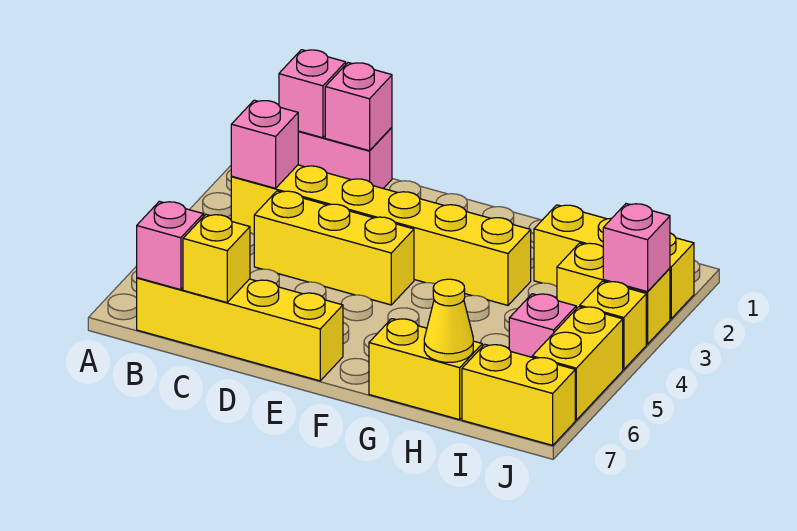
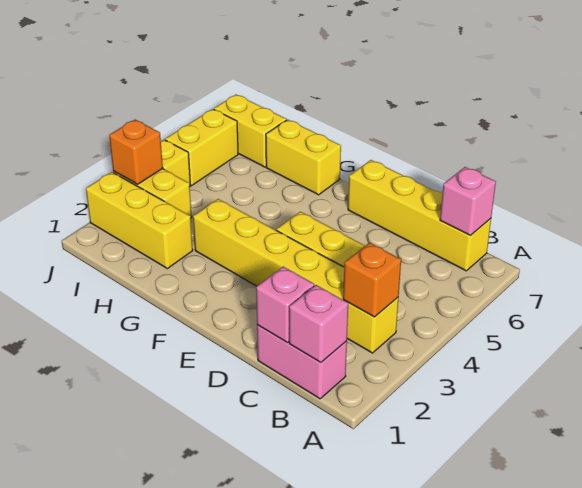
pink 1x1 brick [231,100,298,188] -> orange 1x1 brick [343,243,401,317]
yellow 1x1 brick [183,214,250,302] -> none
yellow 1x1 cone [424,279,473,362] -> none
pink 1x1 brick [509,294,576,357] -> none
pink 1x1 brick [603,204,670,292] -> orange 1x1 brick [109,120,163,184]

